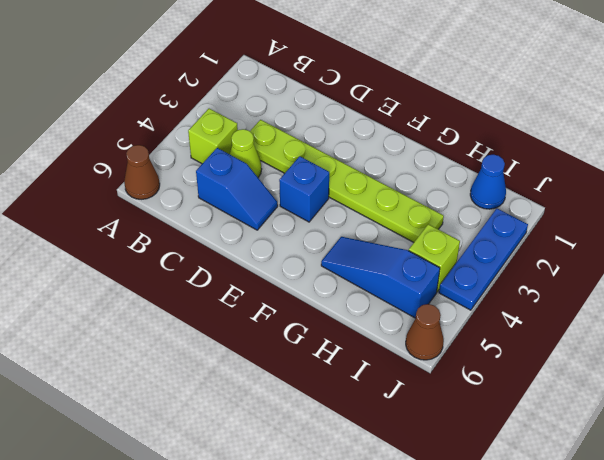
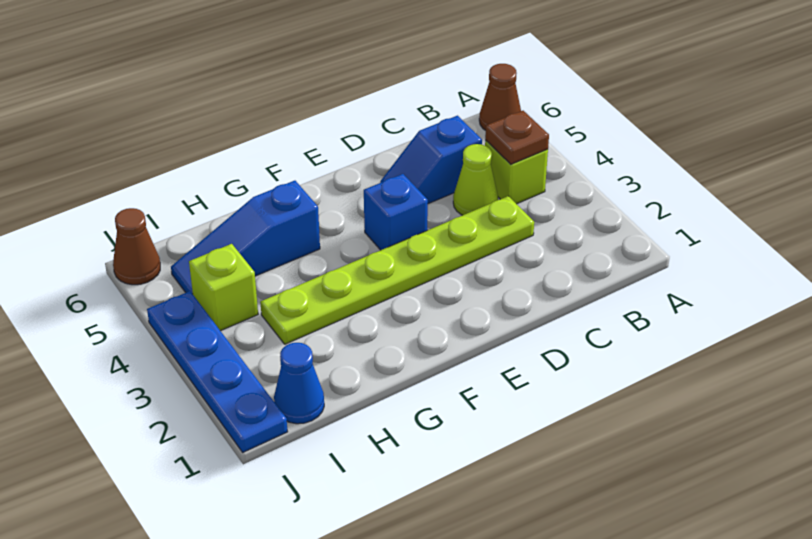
none -> brown 1x1 plate [485,111,549,164]
blue 1x3 slope [321,237,440,318] -> blue 1x3 slope turned to [171,181,320,294]
blue 1x3 plate [439,209,528,310] -> blue 1x4 plate [147,291,288,452]

